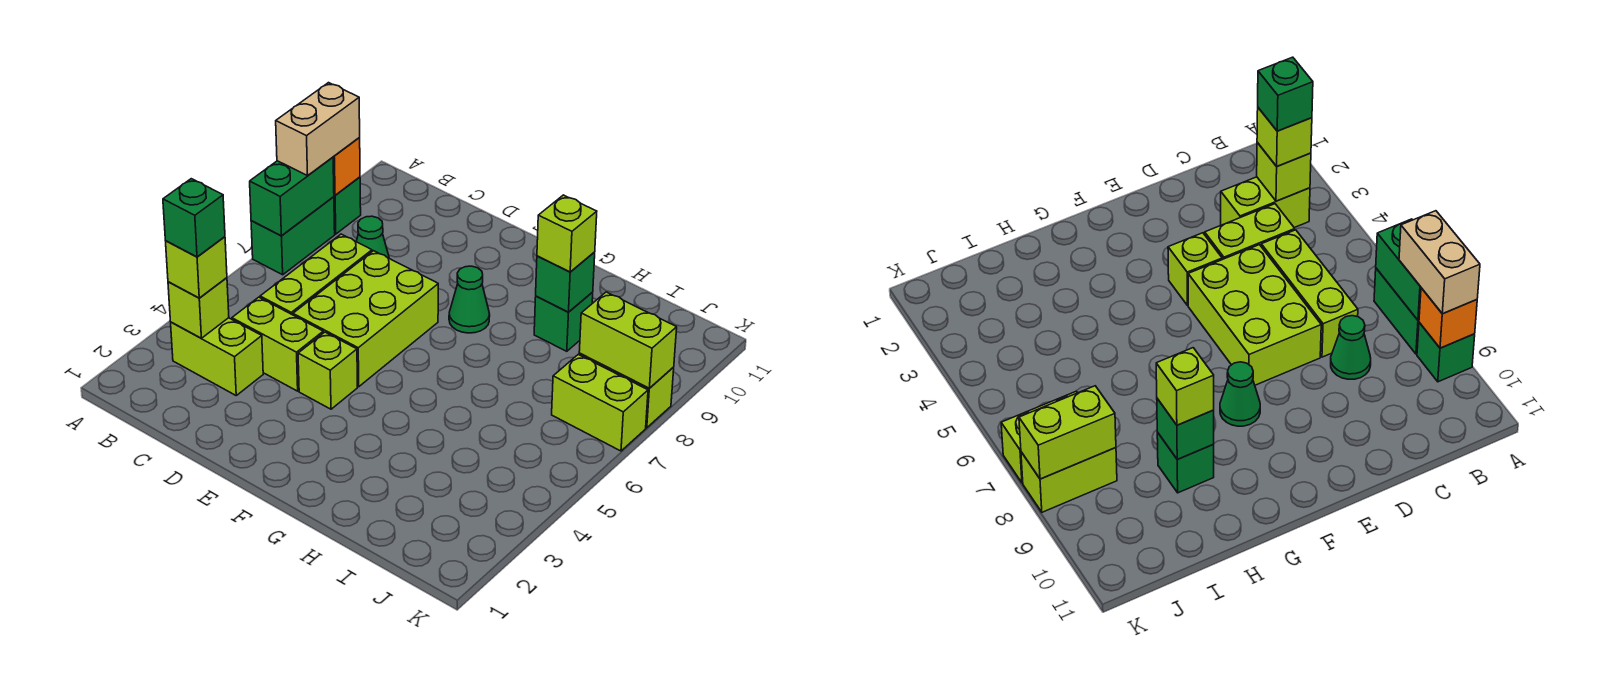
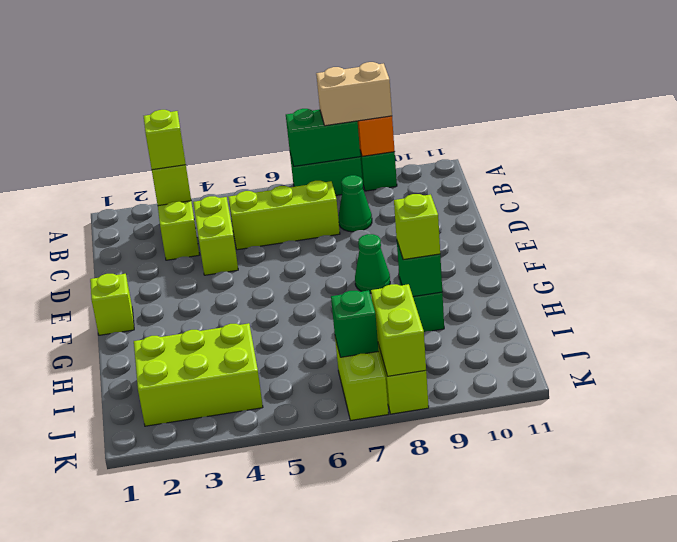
green 1x1 brick [163,179,225,257] -> green 1x1 brick moved to [331,290,379,357]
lime 2x3 brick [293,251,438,387] -> lime 2x3 brick moved to [134,323,263,426]
lime 1x1 brick [298,332,357,409] -> lime 1x1 brick moved to [90,274,134,335]

